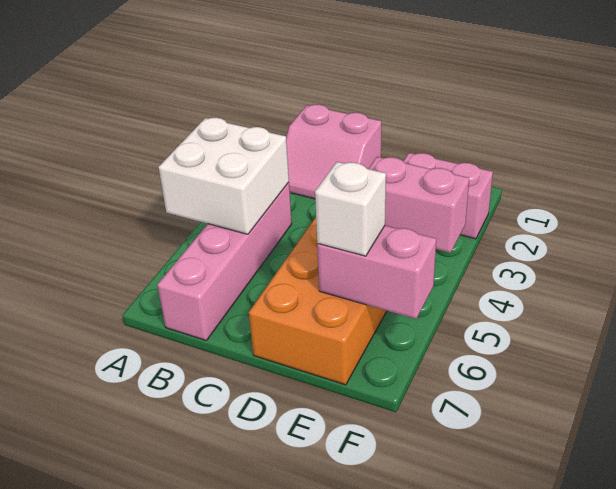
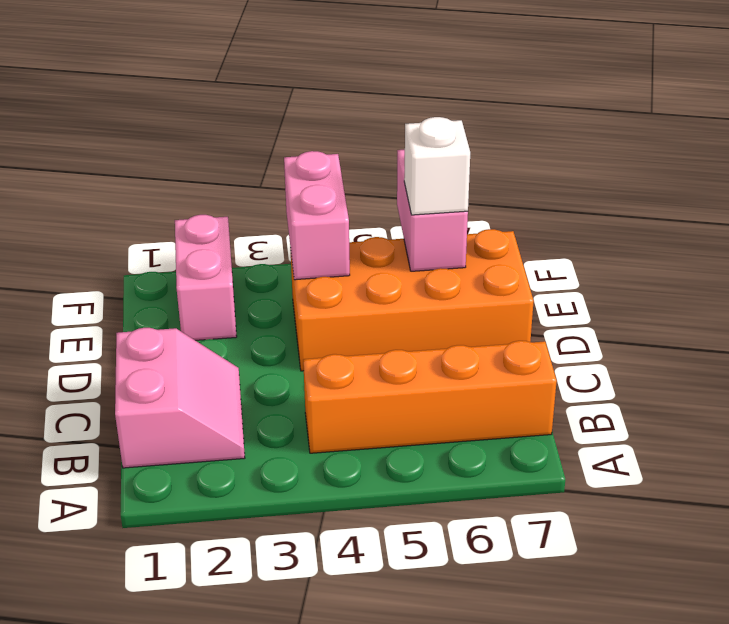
white 2x2 brick [158,118,289,234] -> none
pink 1x4 brick [157,182,292,341] -> orange 1x4 brick [303,341,557,453]

